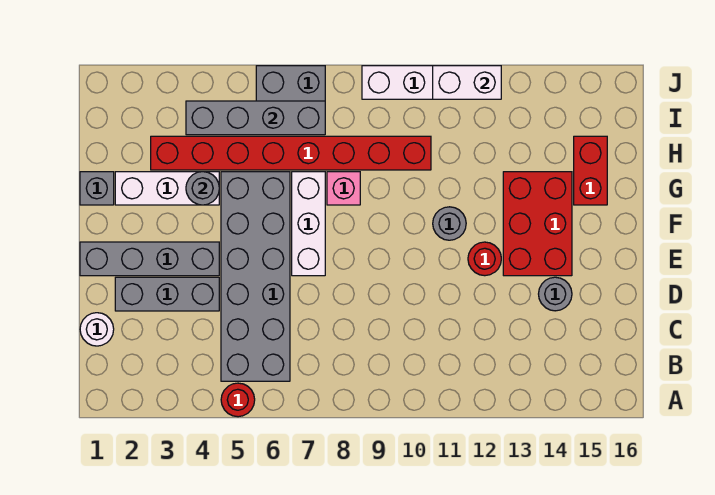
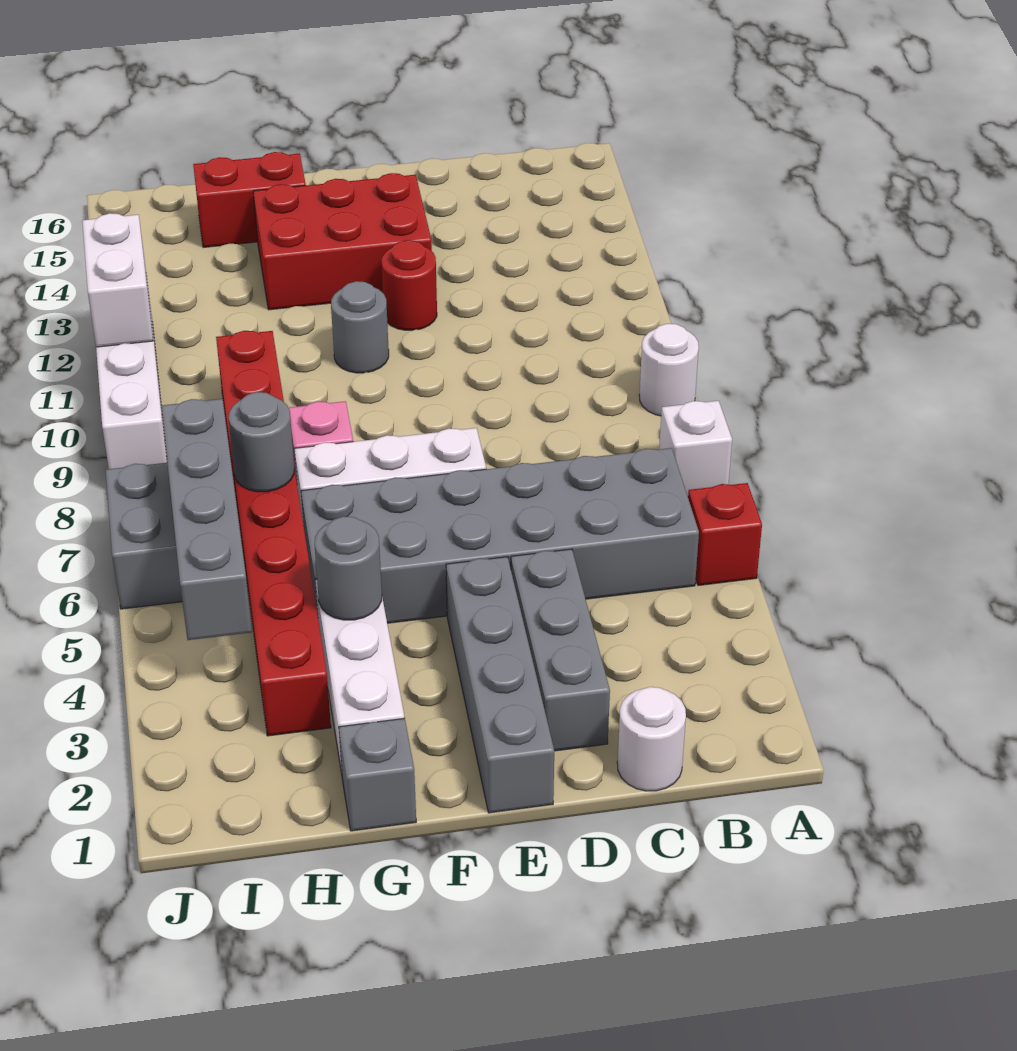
red 1x1 round brick [221,383,255,417] -> red 1x1 brick [688,483,762,586]
none -> white 1x1 brick [659,401,732,496]
none -> white 1x1 round brick [639,324,699,416]
grey 1x1 round brick [539,277,572,311] -> grey 1x1 round brick moved to [228,392,294,492]

